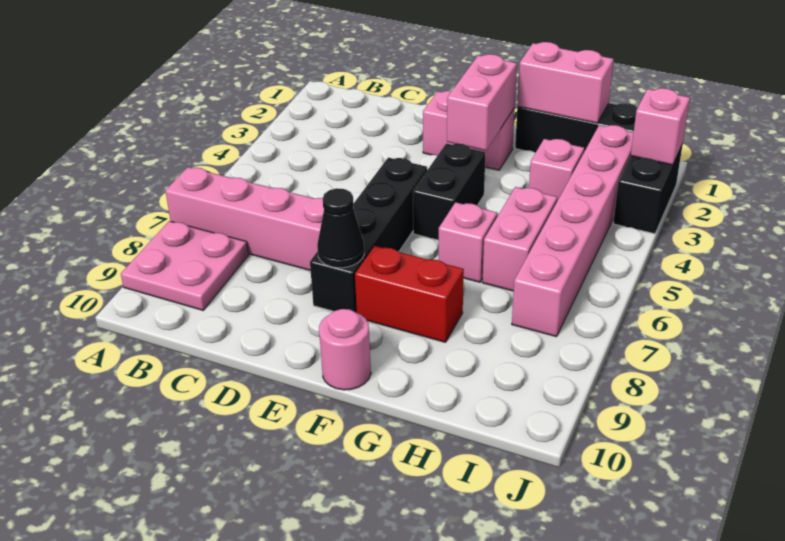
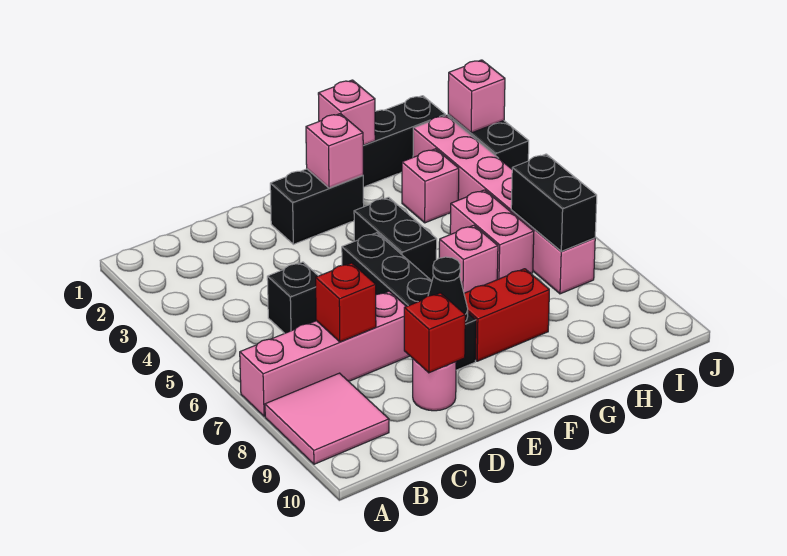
pink 2x2 plate [121,221,248,310] -> pink 2x2 tile [265,373,389,464]
none -> black 1x1 brick [267,262,318,333]
none -> red 1x1 brick [316,263,376,342]
none -> red 1x1 brick [404,293,465,373]
pink 1x2 brick [423,91,515,170] -> black 1x2 brick [270,169,364,244]
pink 1x2 brick [447,54,517,151] -> pink 1x1 brick [306,114,364,188]
pink 1x1 round brick [319,309,371,390] -> pink 1x1 round brick moved to [413,359,456,411]
pink 1x2 brick [517,42,614,123] -> pink 1x1 brick [318,80,375,145]
none -> black 1x2 brick [511,154,597,251]

